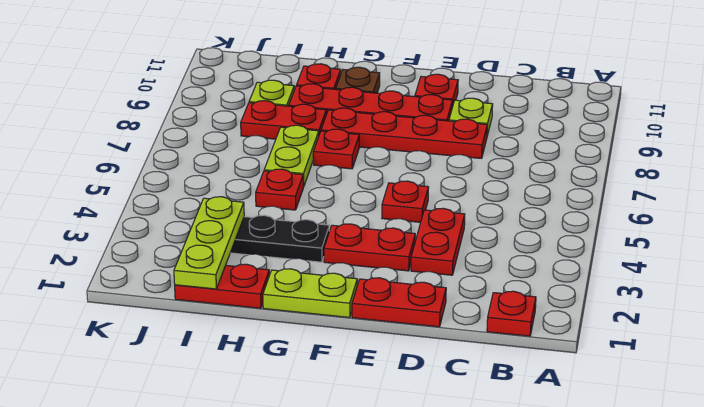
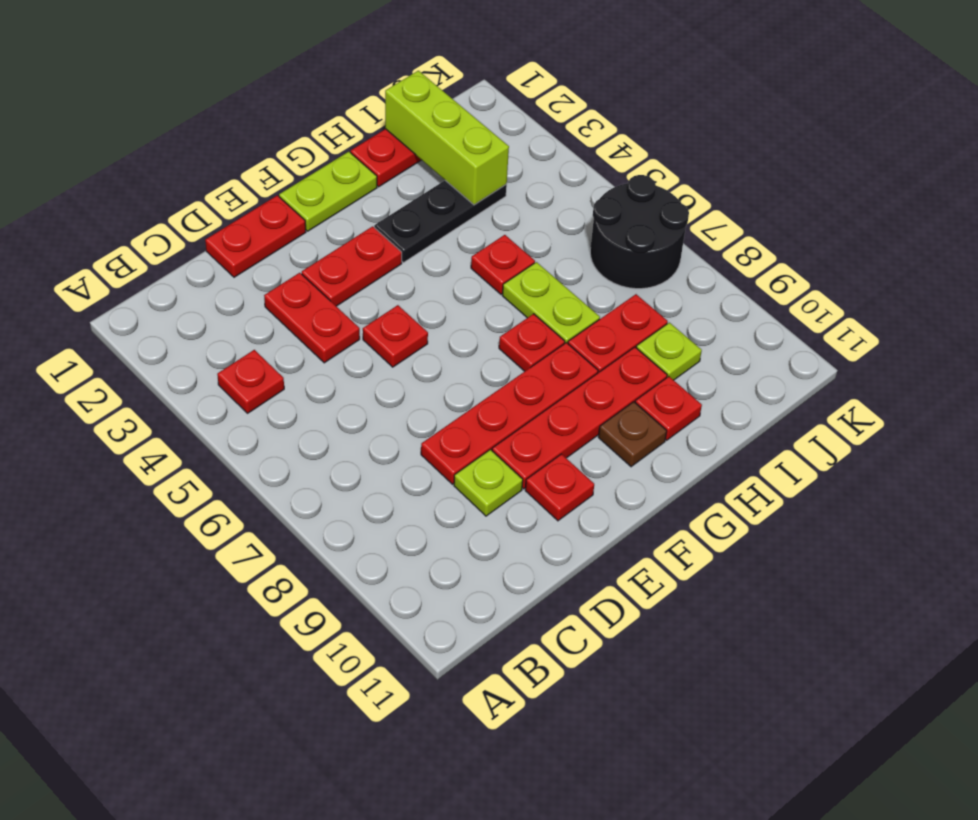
red 1x1 plate [487,291,536,336] -> red 1x1 plate moved to [217,350,284,413]
lime 1x3 plate [174,197,244,289] -> lime 1x3 brick [385,71,509,205]
none -> black 2x2 round brick [590,175,689,289]

